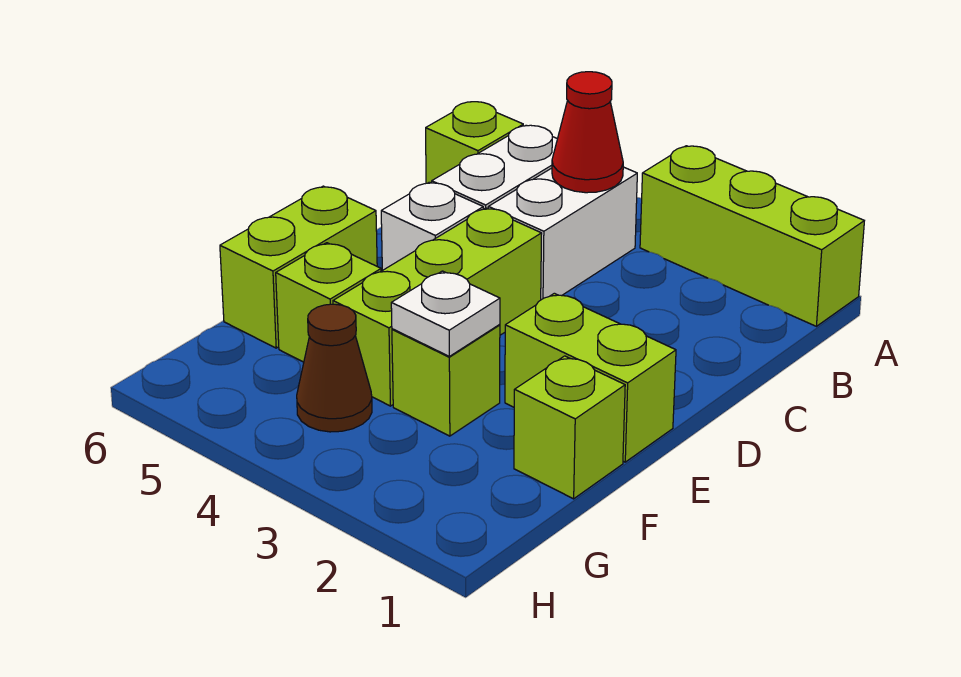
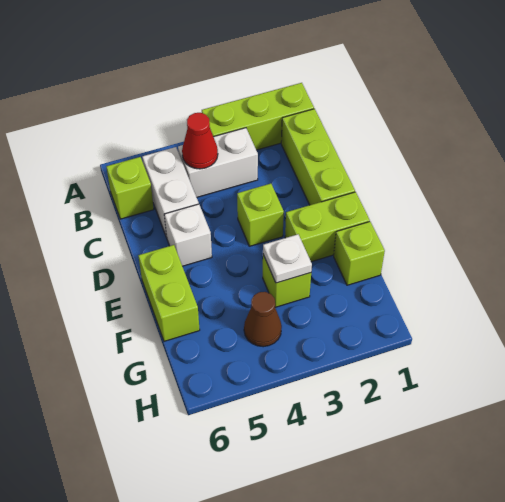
white 1x2 brick [488,167,637,300] -> white 1x2 brick turned to [178,128,258,197]
lime 1x3 brick [333,208,542,406] -> lime 1x3 brick moved to [281,109,355,205]
lime 1x1 brick [276,243,381,362] -> lime 1x1 brick moved to [237,184,284,246]

